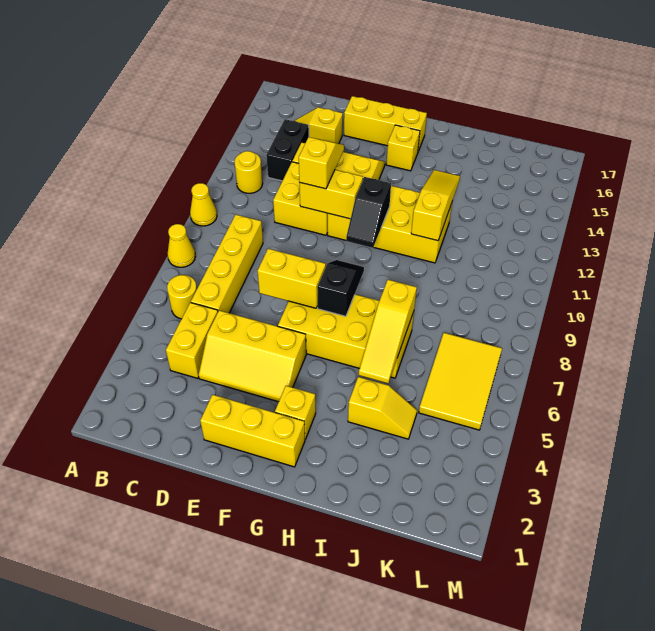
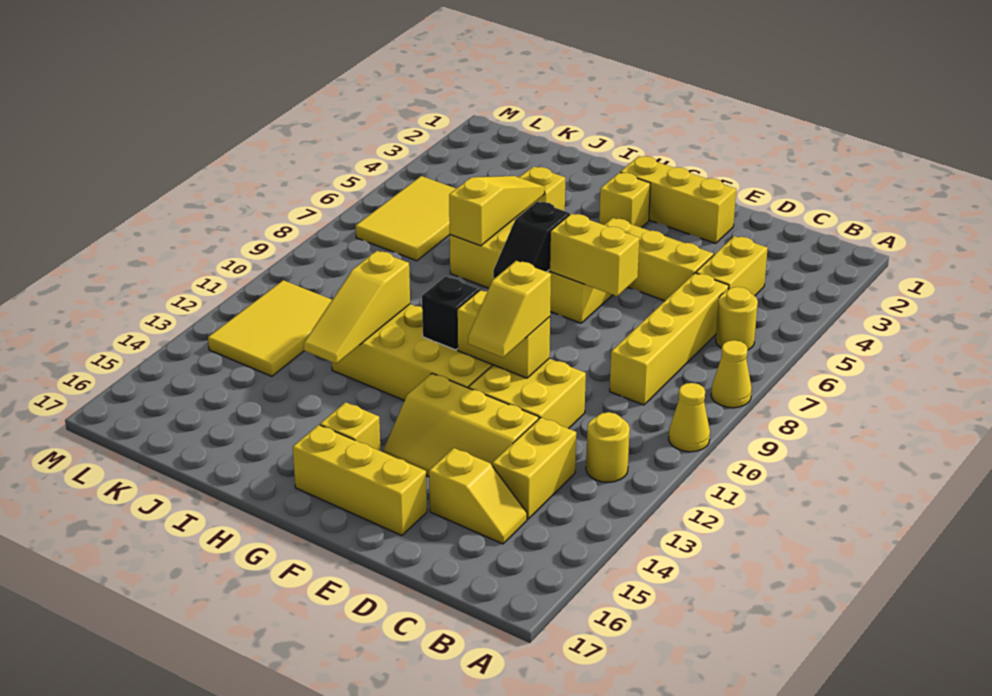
black 1x2 brick [266,119,309,181] -> yellow 1x2 brick [492,418,576,519]
none -> yellow 2x3 tile [208,280,332,376]

